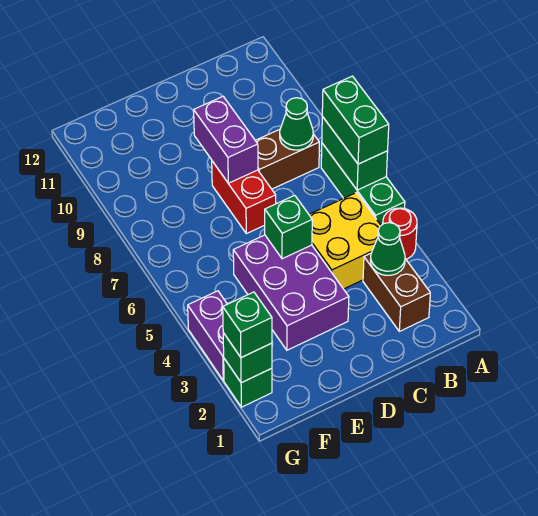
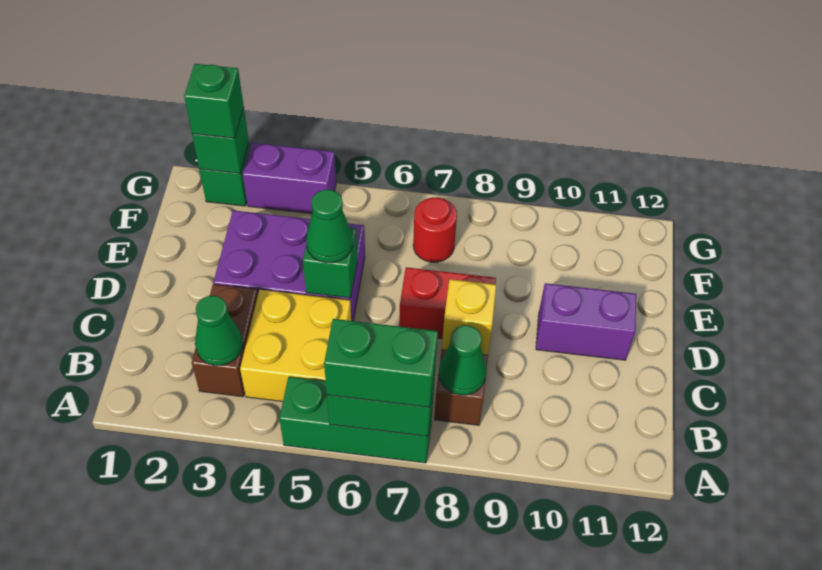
red 1x1 round brick [383,208,417,259] -> red 1x1 round brick moved to [413,198,457,262]
brown 1x2 brick [363,254,430,331] -> brown 1x2 brick turned to [192,284,258,397]
none -> yellow 1x1 brick [442,279,496,355]
none -> green 1x1 cone [306,190,353,263]
purple 1x2 brick [194,97,258,183] -> purple 1x2 brick moved to [536,283,636,360]

